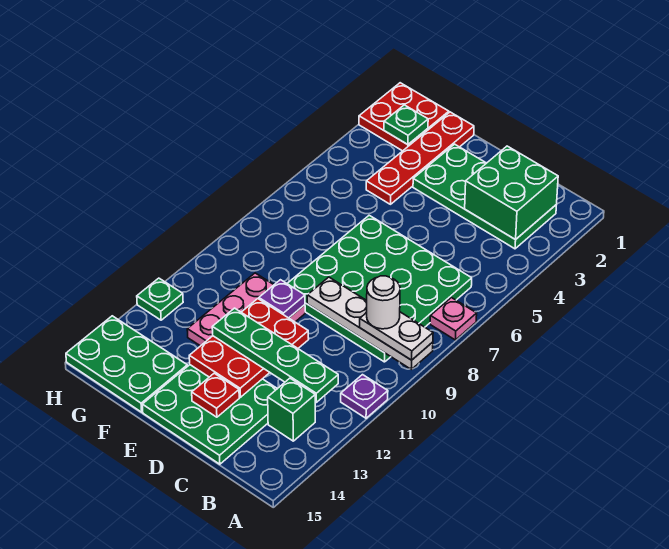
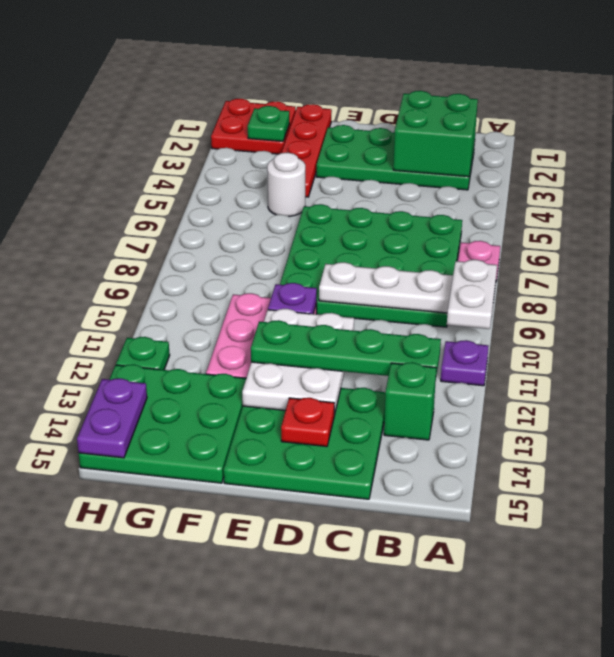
white 1x2 plate [360,312,433,360] -> white 1x2 plate turned to [447,260,497,329]
white 1x1 round brick [367,276,400,329] -> white 1x1 round brick moved to [267,153,305,216]
red 2x3 plate [189,299,309,397] -> white 2x3 plate [242,309,354,415]
green 2x3 plate [66,316,187,412] -> green 3x3 plate [79,364,246,483]
none -> purple 1x2 plate [77,378,147,458]

